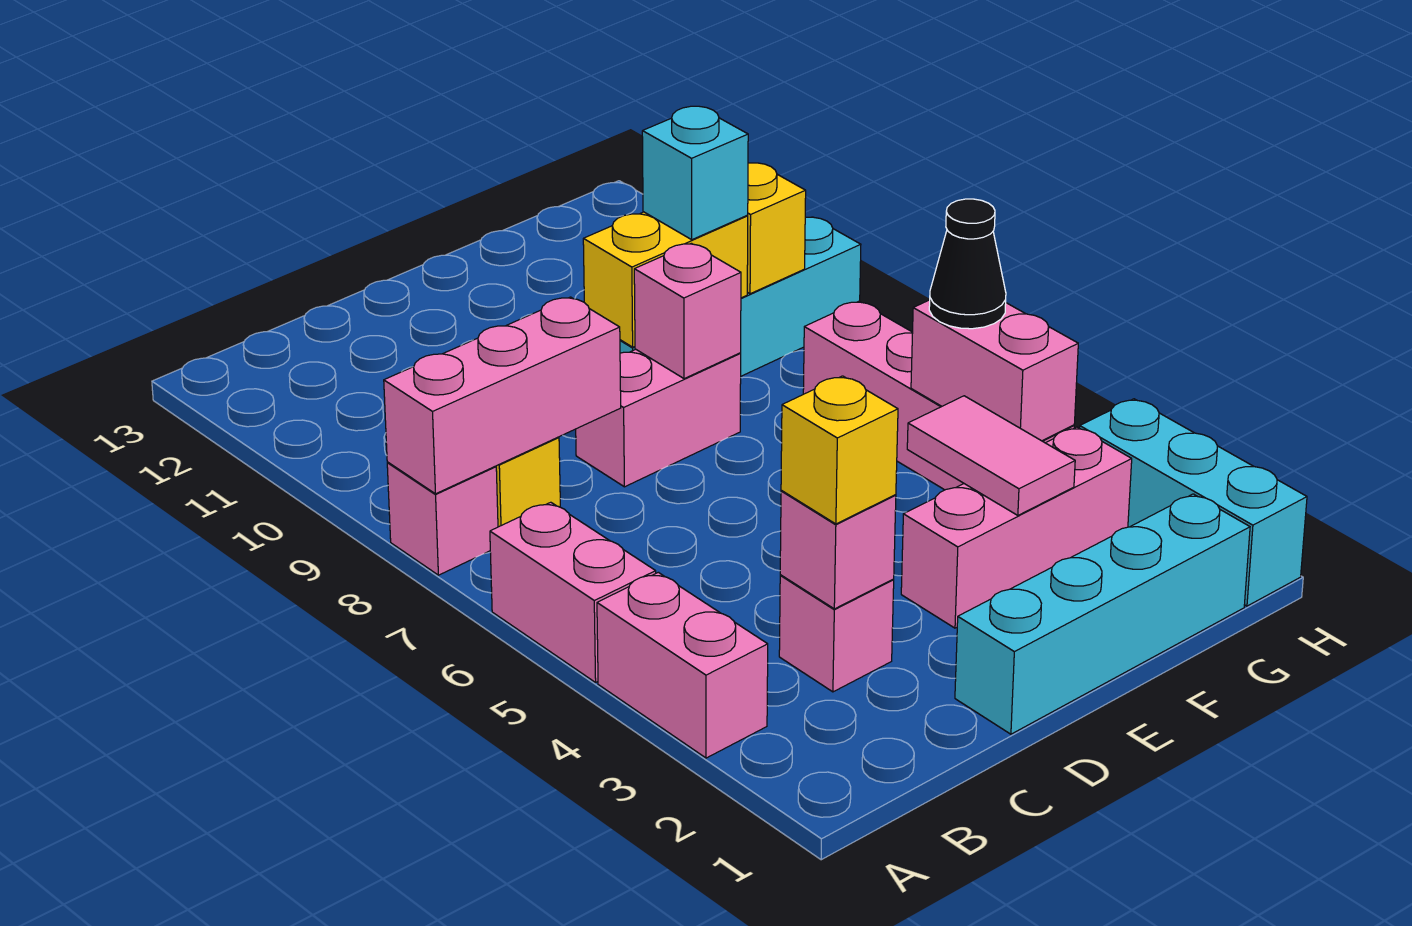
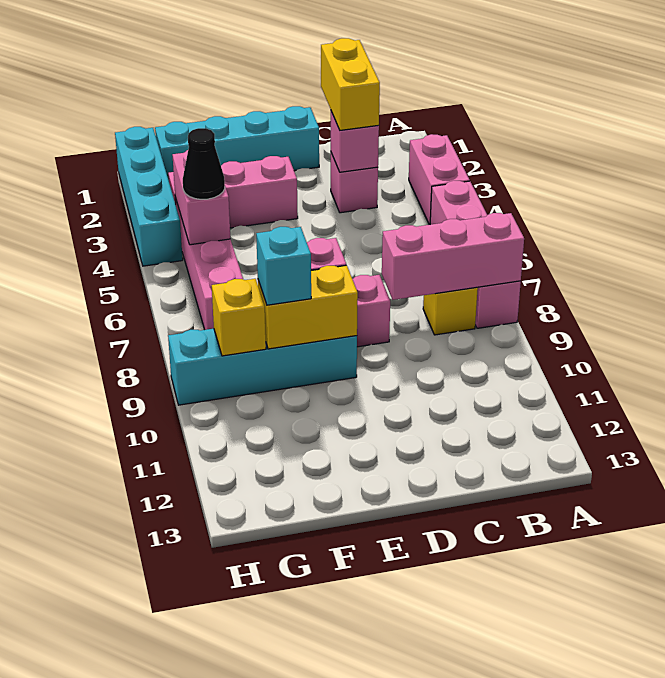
yellow 1x1 brick [781,376,898,524] -> yellow 1x2 brick [321,38,380,130]
pink 1x2 tile [907,396,1075,515] -> none
cyan 1x3 brick [1080,399,1307,606] -> cyan 1x4 brick [115,127,183,266]

